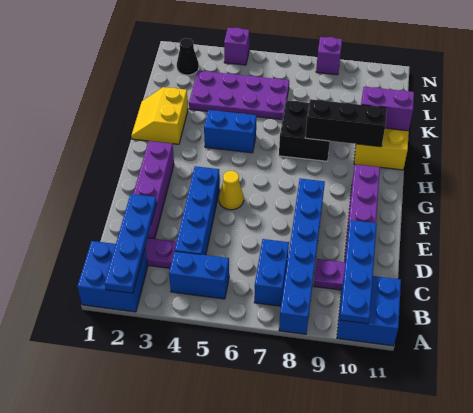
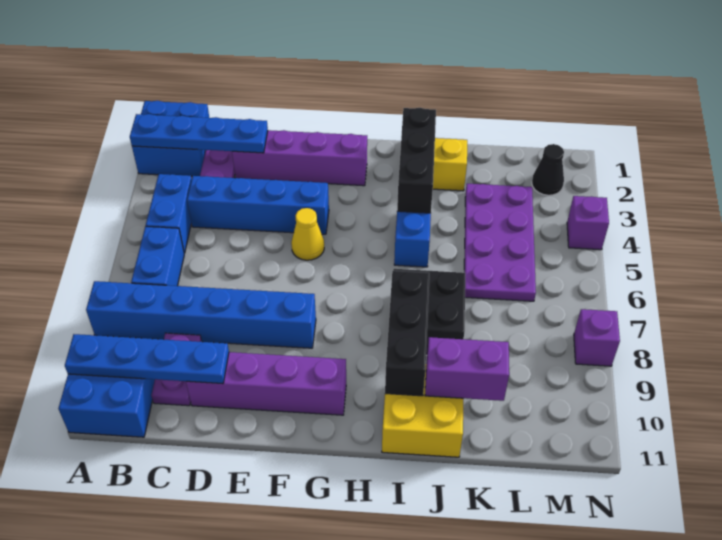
blue 1x2 brick [254,239,289,306] -> blue 1x2 brick turned to [131,226,184,286]
none -> black 1x3 brick [397,108,436,213]
purple 1x2 brick [361,87,414,131] -> purple 1x2 brick turned to [425,337,509,401]

